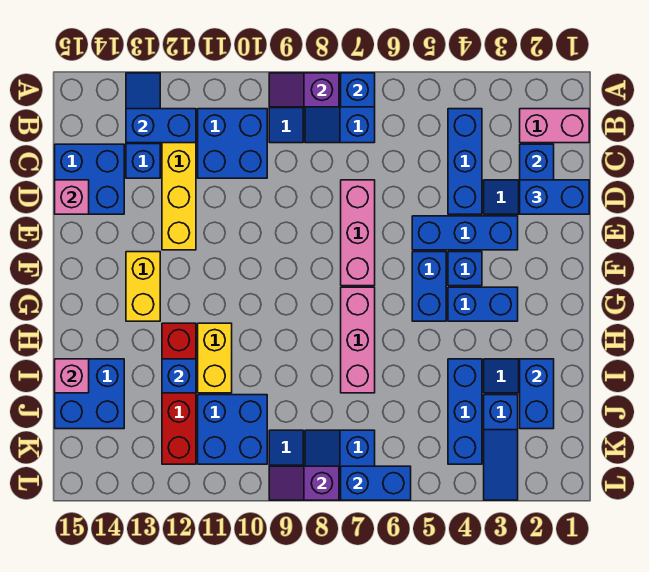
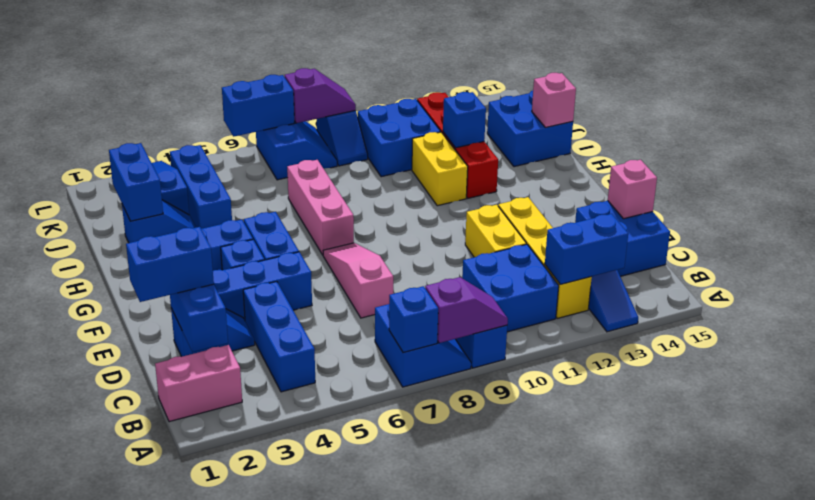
pink 1x3 brick [341,180,375,286] -> pink 1x3 slope [323,243,393,318]
yellow 1x2 brick [126,252,160,321] -> yellow 1x2 brick moved to [465,205,526,257]

